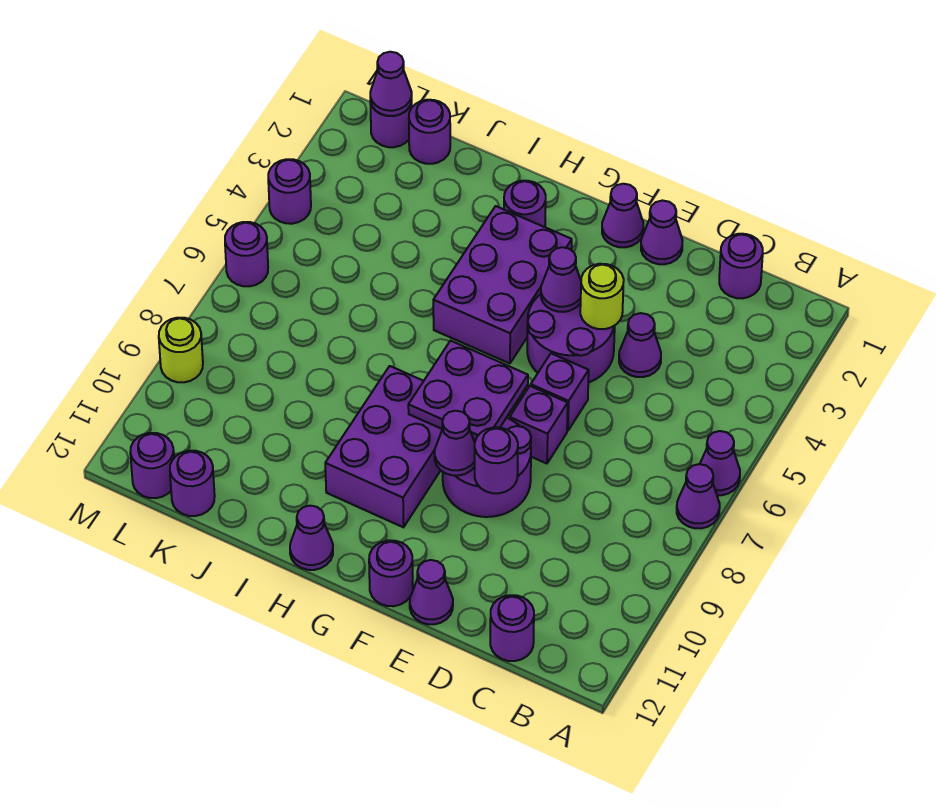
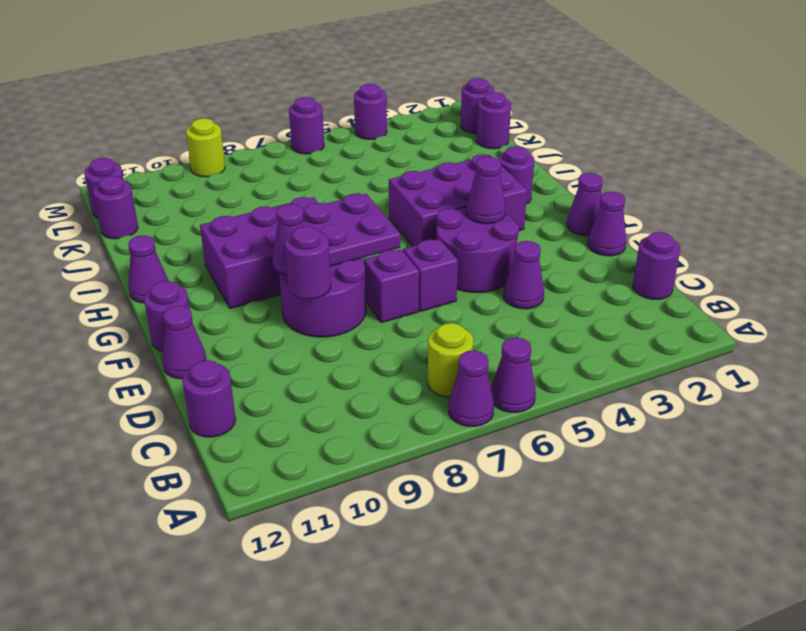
lime 1x1 round brick [580,264,624,329] -> lime 1x1 round brick moved to [428,323,473,397]
purple 1x1 cone [370,52,412,116] -> none

